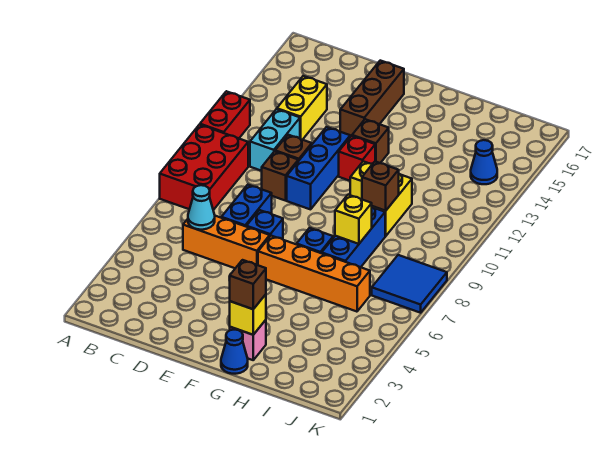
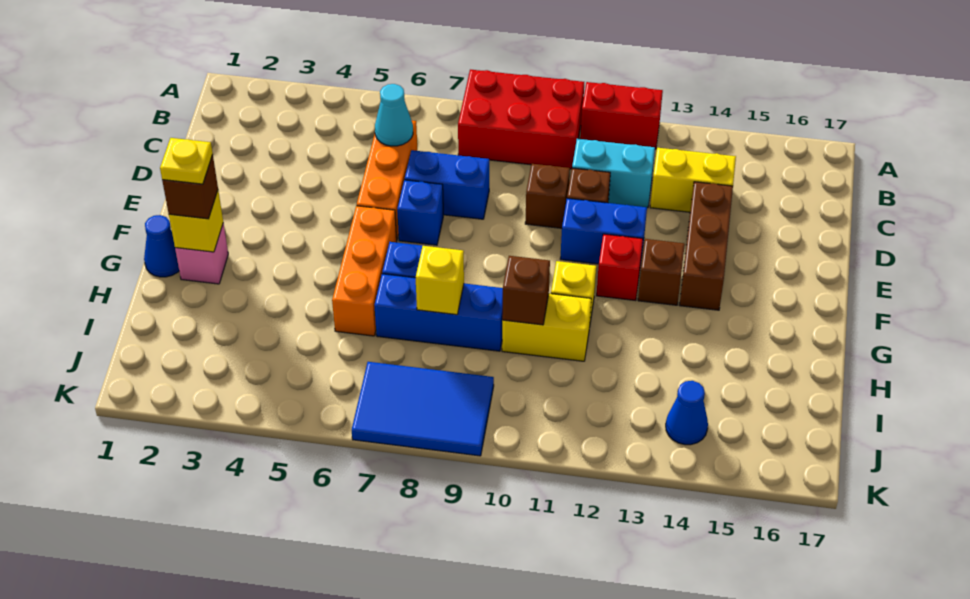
blue 1x3 brick [287,127,350,209] -> blue 1x2 brick [560,198,647,266]
brown 1x3 brick [340,61,404,137] -> brown 1x3 brick turned to [680,182,733,310]
orange 1x4 brick [258,236,370,312] -> orange 1x3 brick [332,206,397,336]
none -> yellow 1x1 plate [160,138,213,184]
blue 2x2 tile [372,255,447,313] -> blue 2x3 tile [352,362,494,456]

